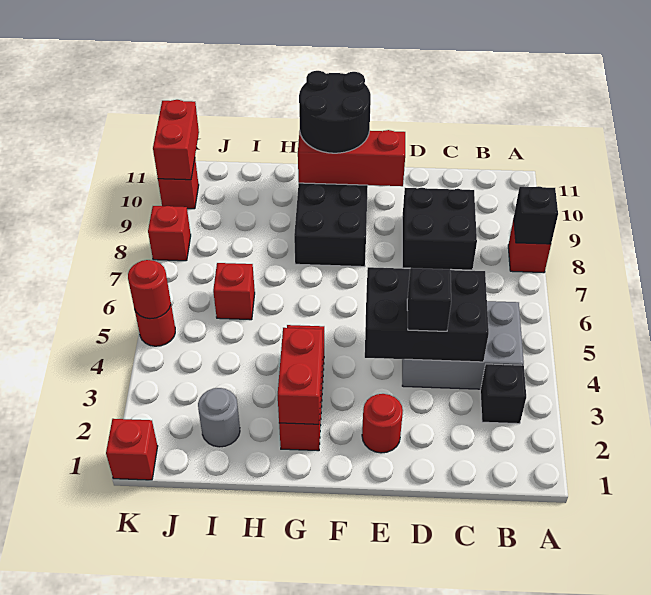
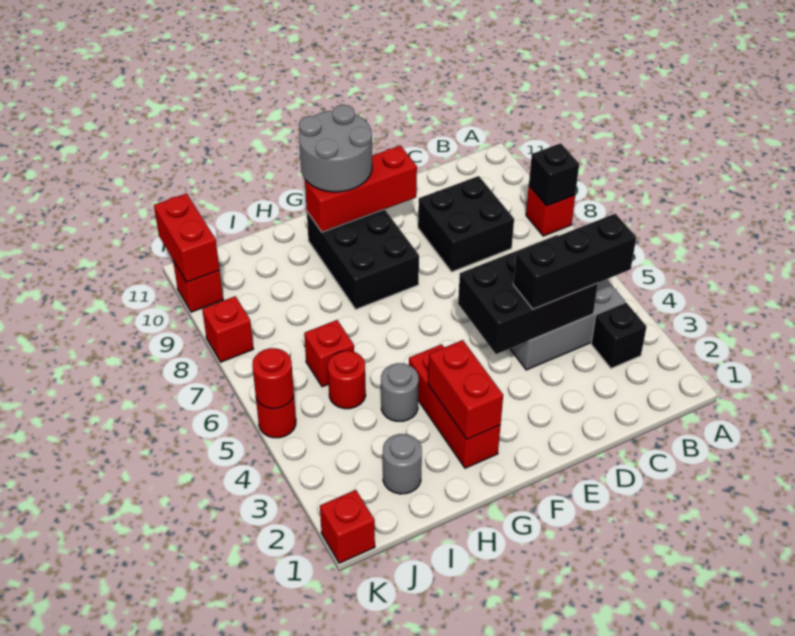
black 1x1 brick [407,268,451,331] -> black 1x3 brick [513,214,636,309]
red 1x1 round brick [362,394,403,453] -> red 1x1 round brick moved to [328,351,366,409]
black 2x2 round brick [299,71,371,153] -> grey 2x2 round brick [299,105,372,192]
none -> grey 1x1 round brick [381,363,419,421]

